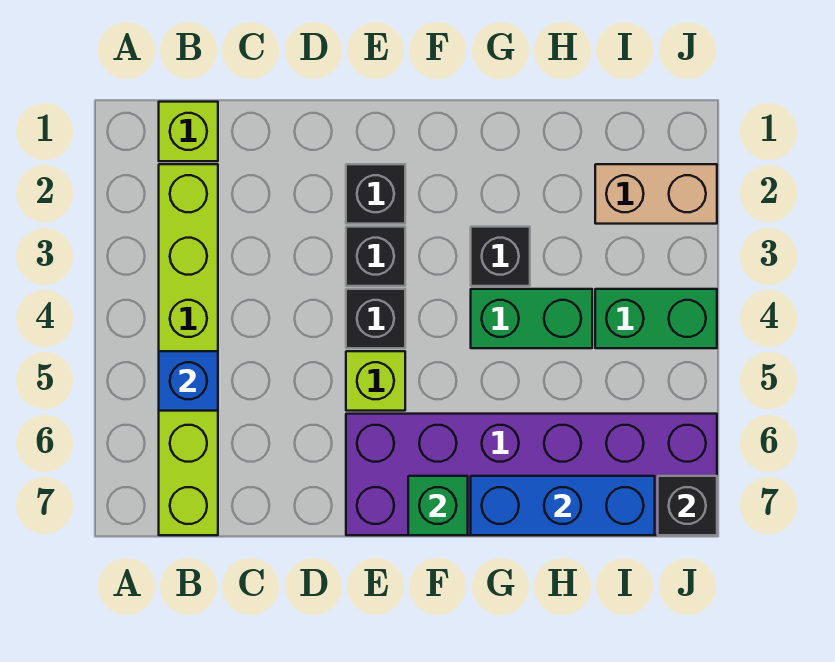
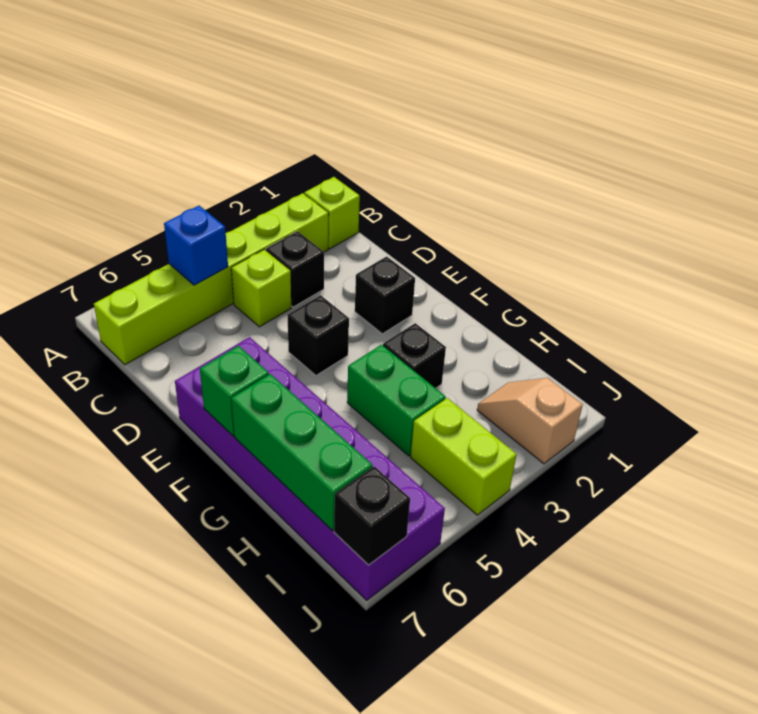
black 1x1 brick [346,227,405,286] -> black 1x1 brick moved to [266,231,324,307]
lime 1x1 brick [346,351,405,411] -> lime 1x1 brick moved to [231,250,291,327]
blue 1x3 brick [471,476,655,535] -> green 1x3 brick [231,374,372,530]
tan 1x2 brick [595,164,717,224] -> tan 1x2 slope [477,378,583,464]
green 1x2 brick [595,289,717,348] -> lime 1x2 brick [411,398,517,515]

